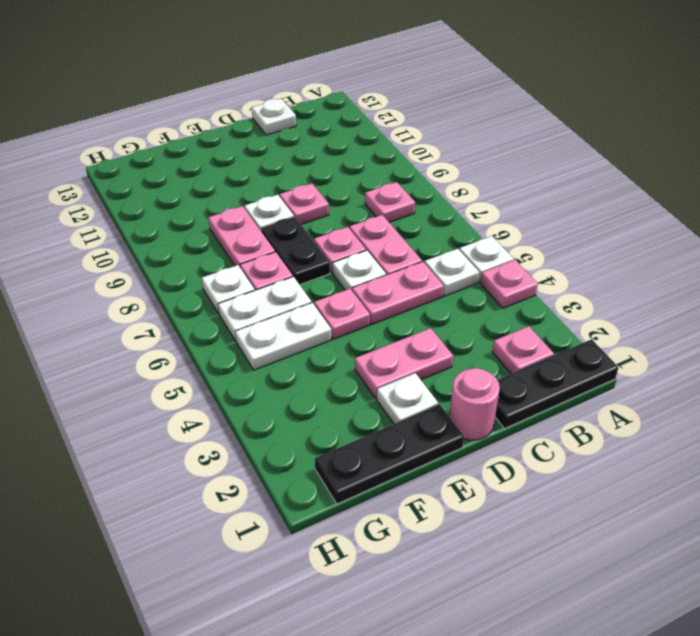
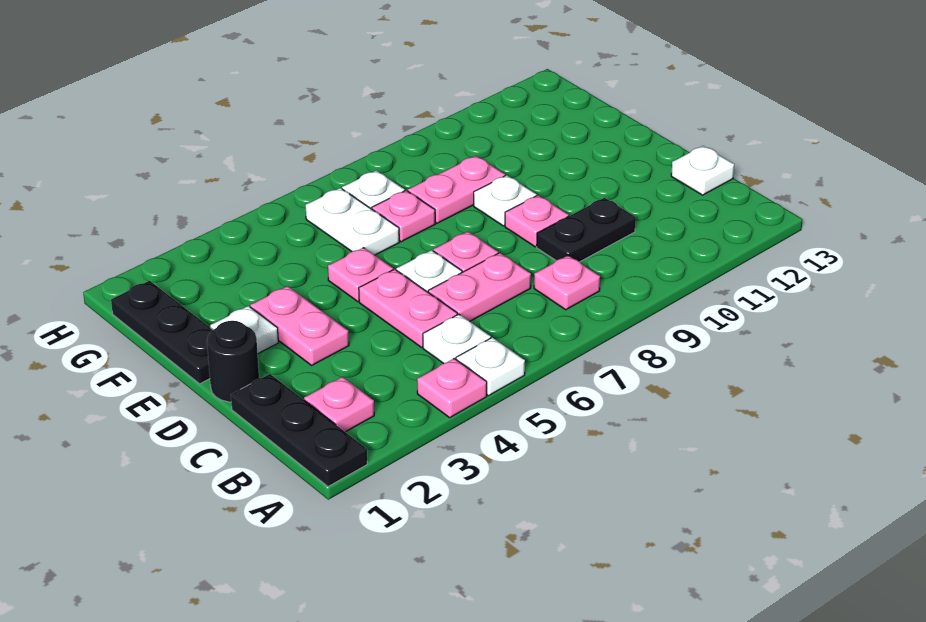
pink 1x1 round brick [449,368,500,440] -> black 1x1 round brick [207,321,259,402]
black 1x2 plate [261,216,330,285] -> black 1x2 plate moved to [537,198,636,262]
white 1x2 plate [235,303,331,370] -> none

